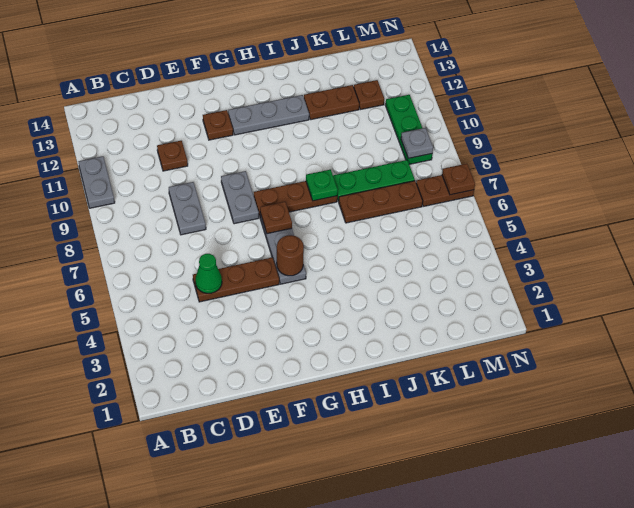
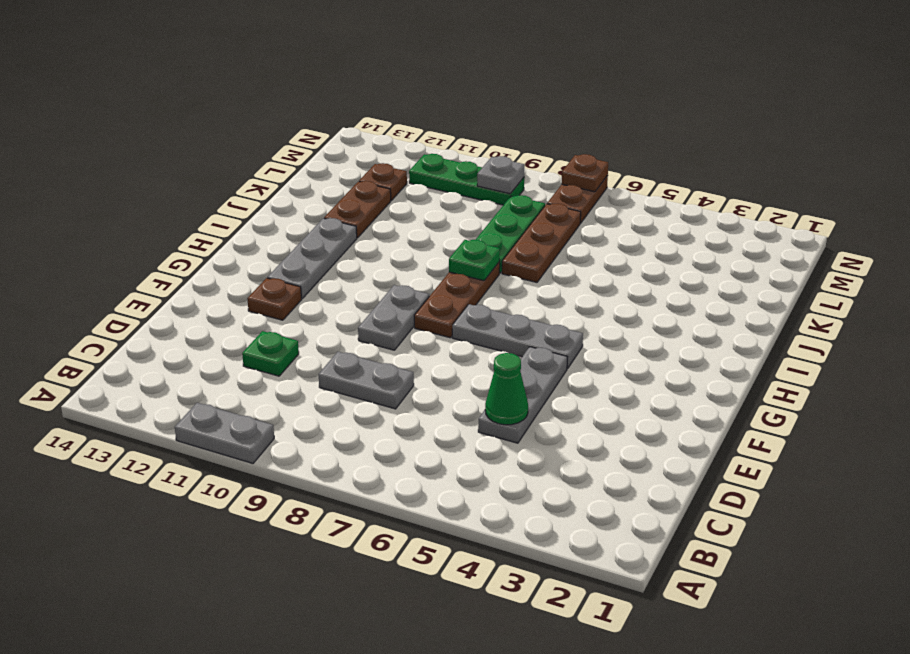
brown 1x3 plate [193,258,279,302] -> grey 1x3 plate [478,347,567,443]
brown 1x1 plate [157,141,188,171] -> green 1x1 plate [242,331,299,376]
grey 1x2 plate [221,171,259,224] -> grey 1x2 plate turned to [358,285,429,350]
brown 1x1 round brick [277,235,304,276] -> none
brown 1x1 plate [260,202,292,234] -> none

